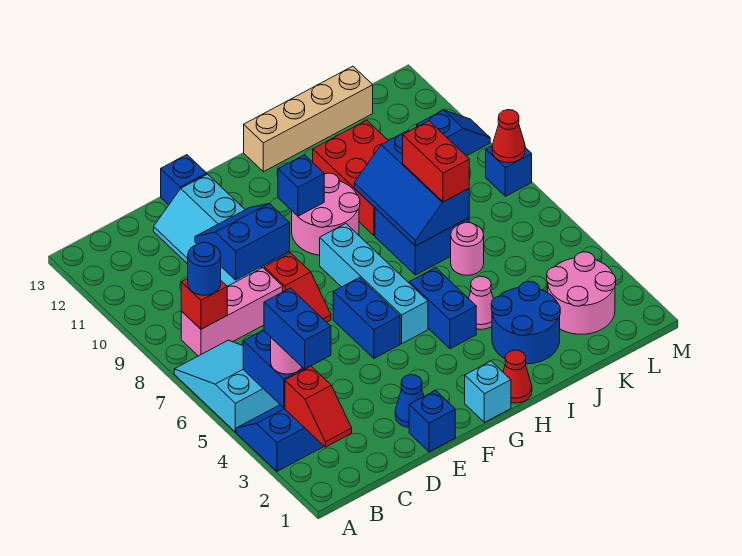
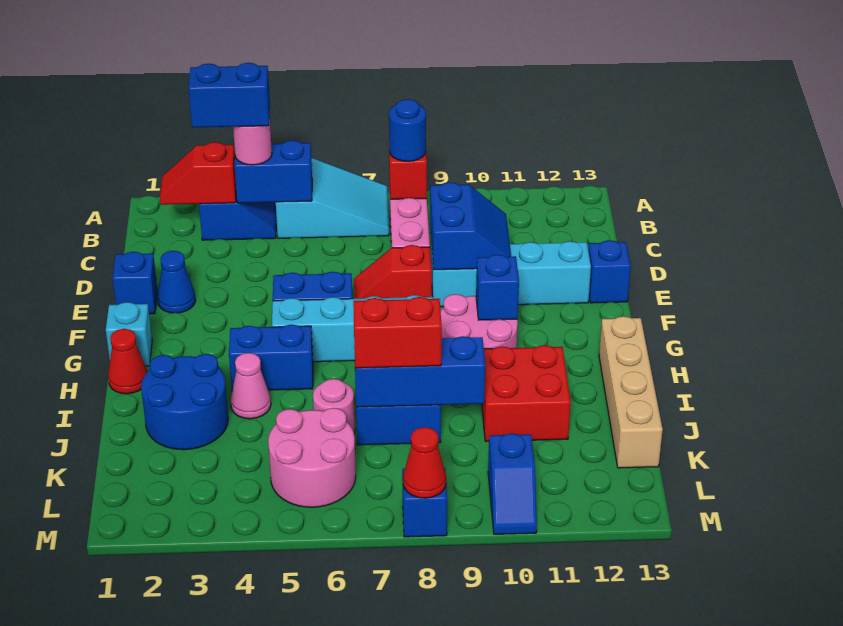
red 2x3 brick [313,120,388,236] -> red 2x2 brick [482,345,571,442]
pink 2x2 round brick [547,252,616,334] -> pink 2x2 round brick moved to [268,408,356,507]

